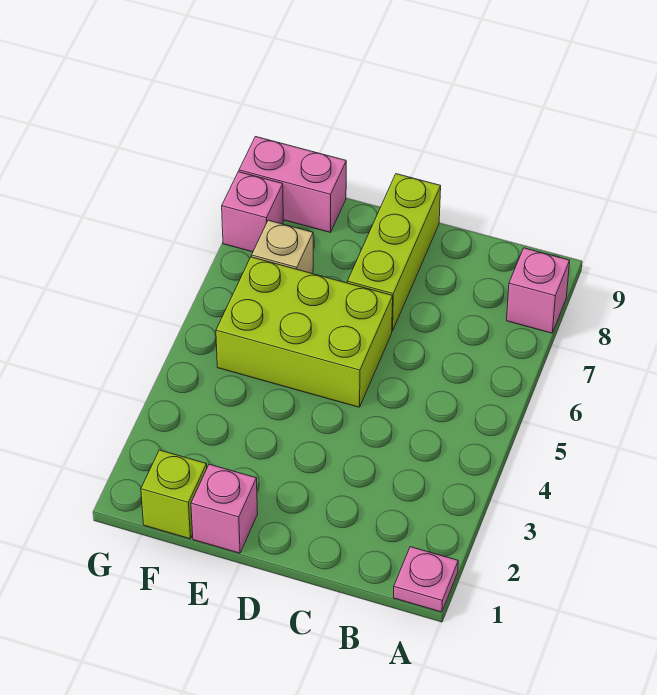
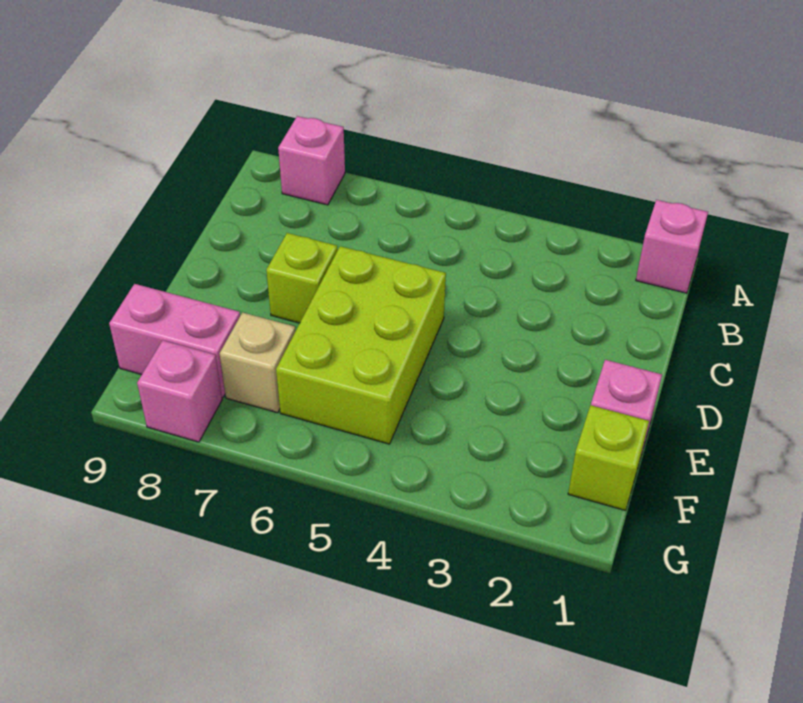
pink 1x1 plate [393,547,458,612] -> pink 1x1 brick [636,200,708,293]
lime 1x3 brick [347,174,441,331] -> lime 1x1 brick [266,233,338,323]
pink 1x2 brick [239,137,346,232] -> pink 1x2 brick turned to [109,284,240,397]

